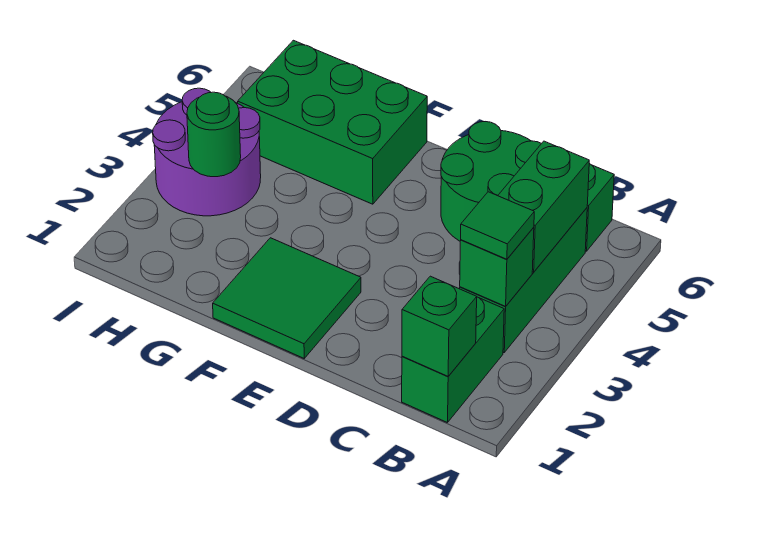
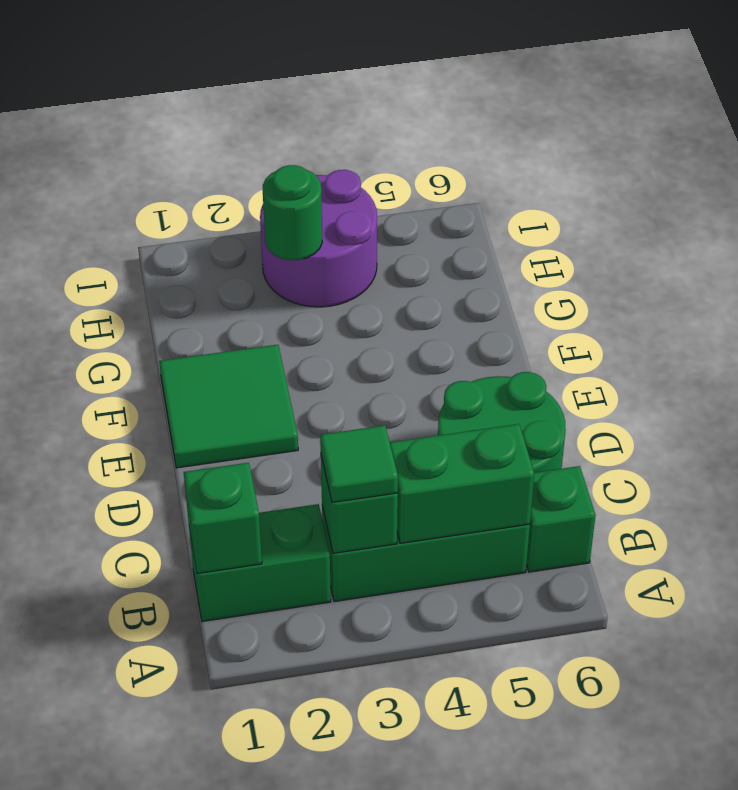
green 2x3 brick [238,40,427,204] -> none

